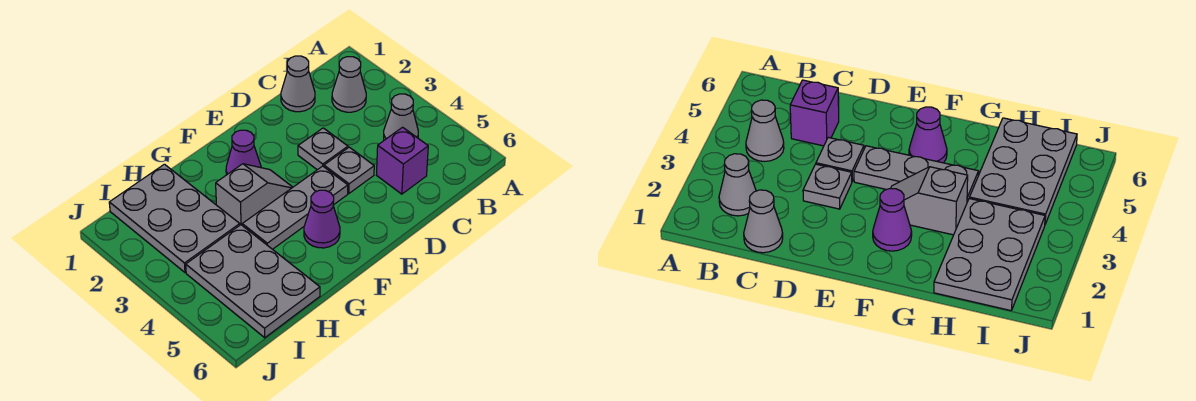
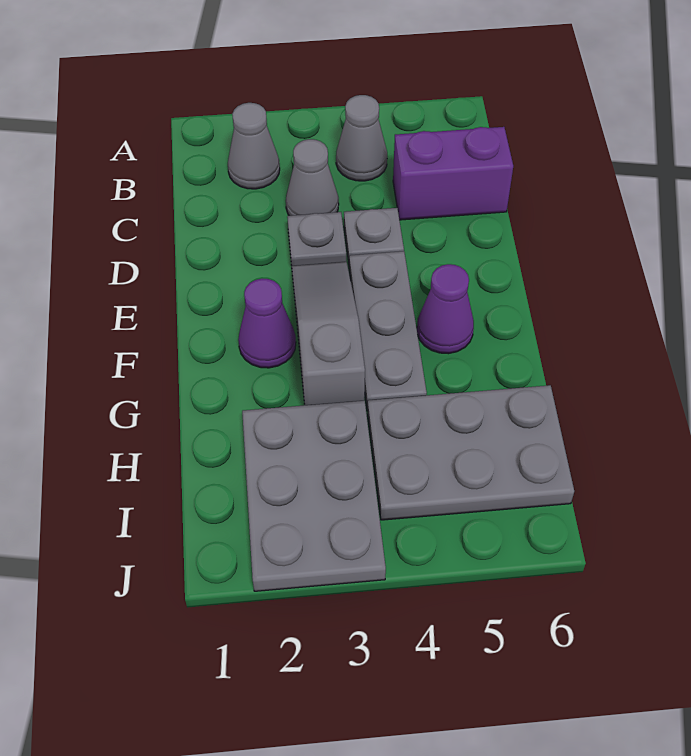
grey 1x1 cone [281,56,315,112] -> grey 1x1 cone moved to [286,139,339,216]
purple 1x1 brick [377,127,428,194] -> purple 1x2 brick [393,127,513,220]
grey 1x2 slope [216,164,293,225] -> grey 1x3 slope [292,262,365,405]
grey 2x3 plate [109,164,240,272] -> grey 2x3 plate turned to [242,401,386,591]

